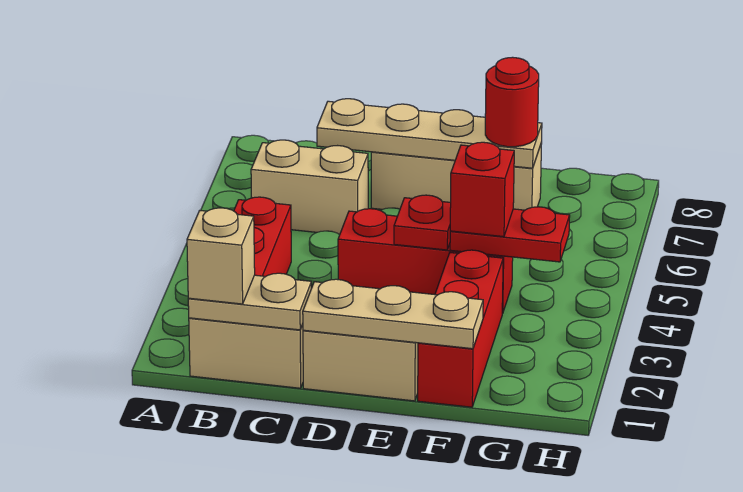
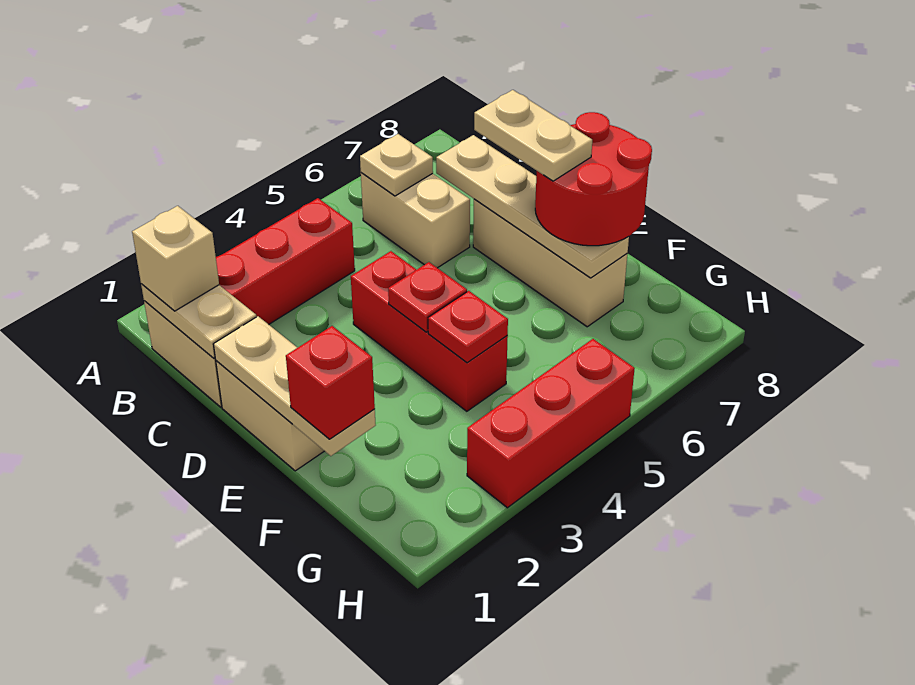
none -> tan 1x1 plate [360,134,433,196]
none -> tan 1x2 plate [474,90,592,181]
red 1x3 brick [418,250,503,407] -> red 1x3 brick moved to [467,339,635,508]
red 1x2 plate [450,207,570,262] -> red 1x1 plate [428,291,508,363]
red 1x1 brick [450,142,514,237] -> red 1x1 brick moved to [286,326,375,439]
red 1x1 round brick [485,57,539,147] -> red 2x2 round brick [535,112,652,246]

